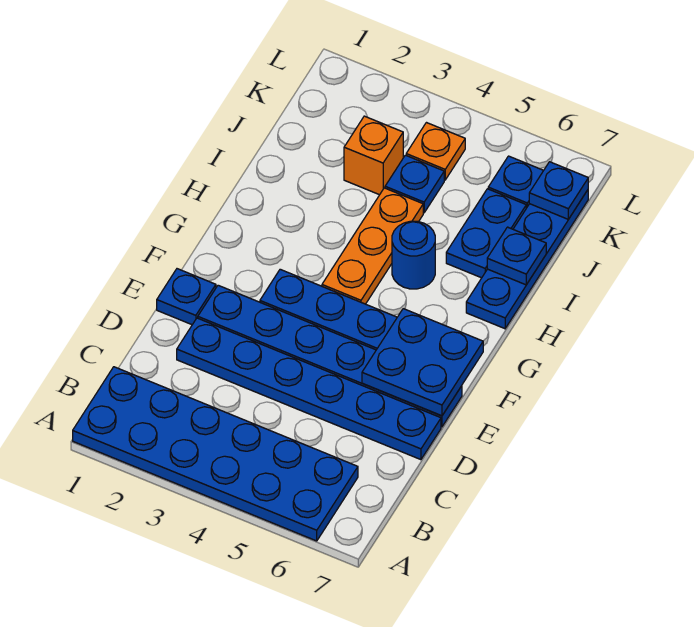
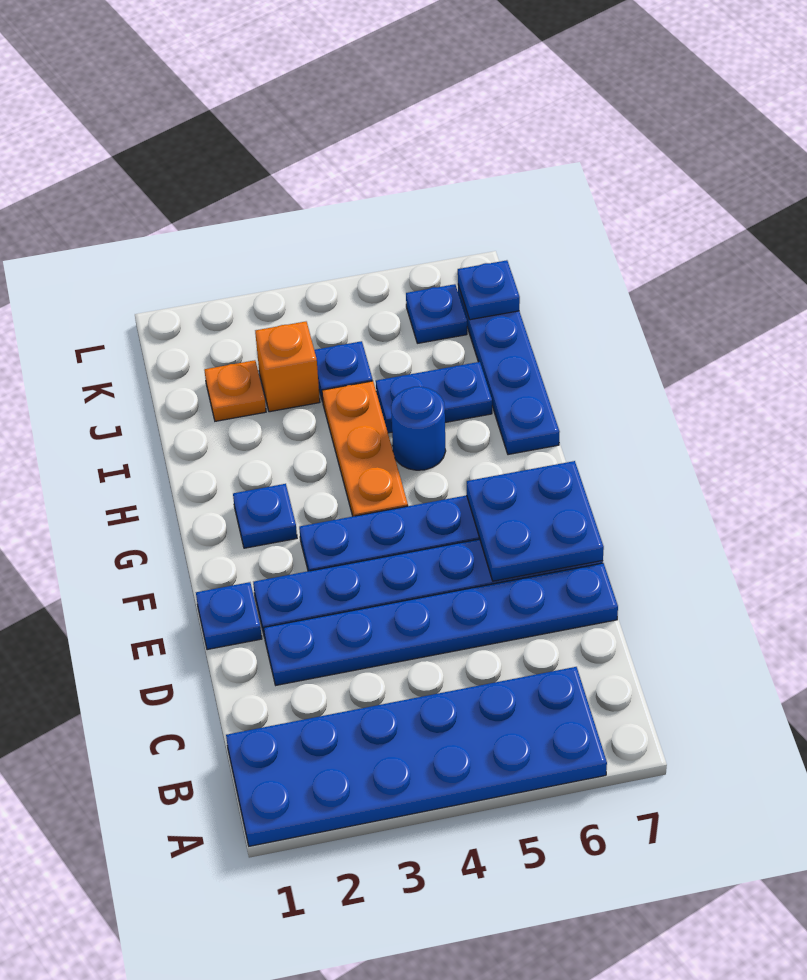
blue 1x2 plate [446,189,526,278] -> blue 1x2 plate turned to [376,362,492,433]
blue 1x1 plate [487,227,546,285] -> blue 1x1 plate moved to [233,484,297,548]
orange 1x1 plate [406,123,465,180] -> orange 1x1 plate moved to [205,360,266,421]

